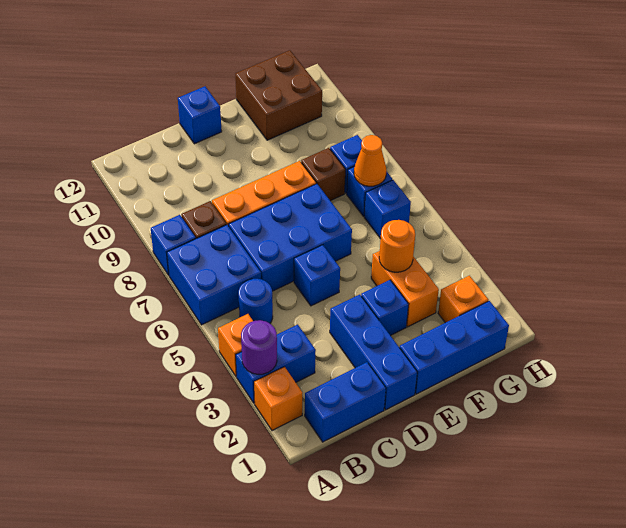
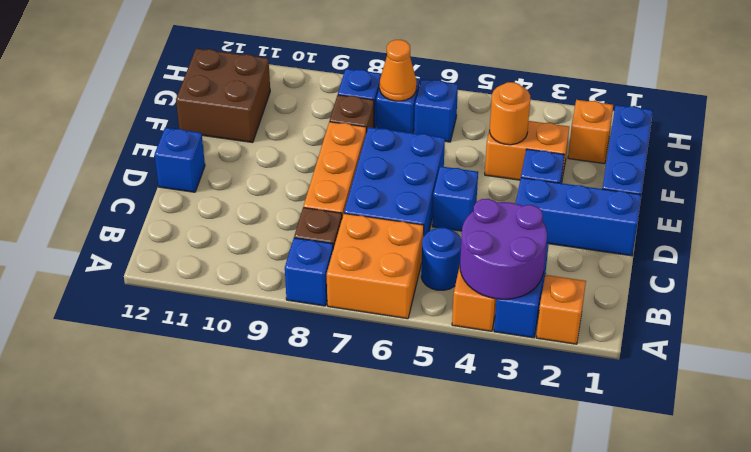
purple 1x1 round brick [241,320,277,374] -> purple 2x2 round brick [460,199,547,299]
blue 2x2 brick [167,225,261,325] -> orange 2x2 brick [327,213,424,319]
blue 1x2 brick [305,362,386,442] -> none

